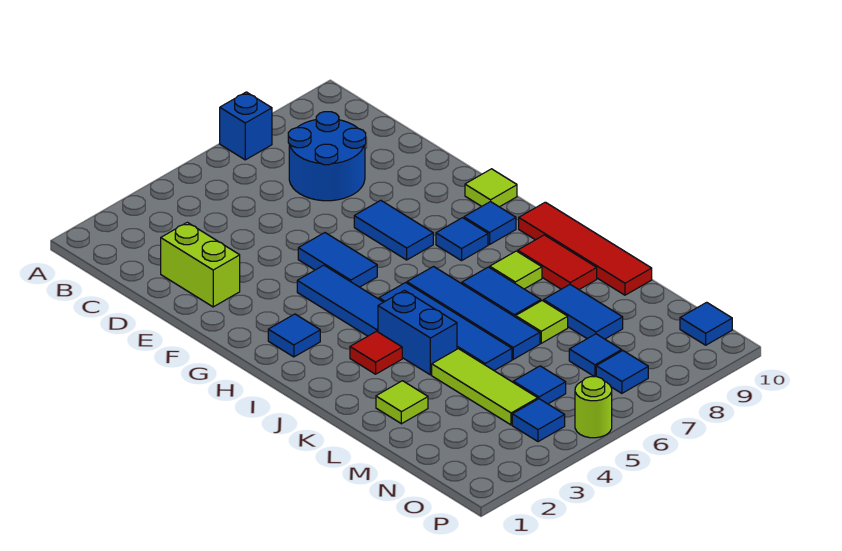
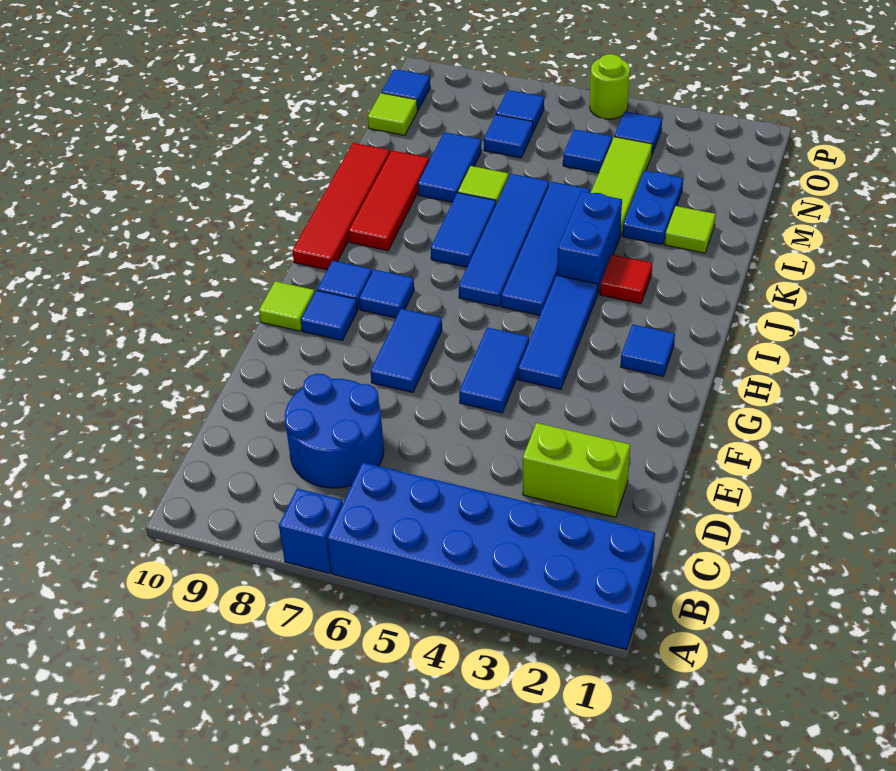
none -> blue 2x6 brick [327,463,655,650]
lime 1x2 brick [161,222,240,307] -> lime 1x2 brick turned to [523,423,630,517]
none -> blue 1x1 tile [301,290,357,340]
lime 1x1 tile [490,251,542,289] -> lime 1x1 tile moved to [368,93,417,135]
red 1x2 tile [518,235,597,289] -> red 1x3 tile [349,151,429,251]
none -> blue 1x2 plate [623,171,683,245]

